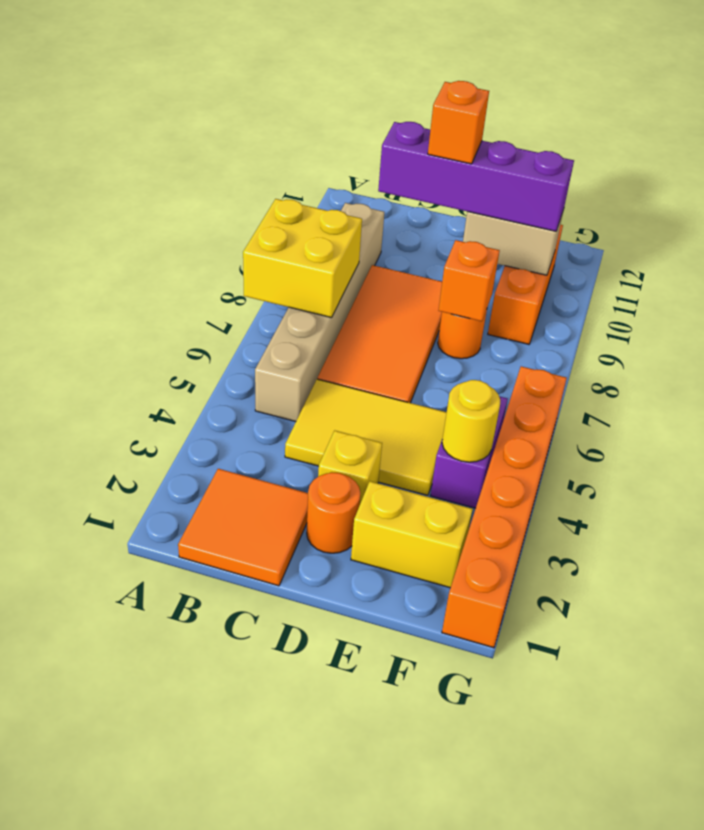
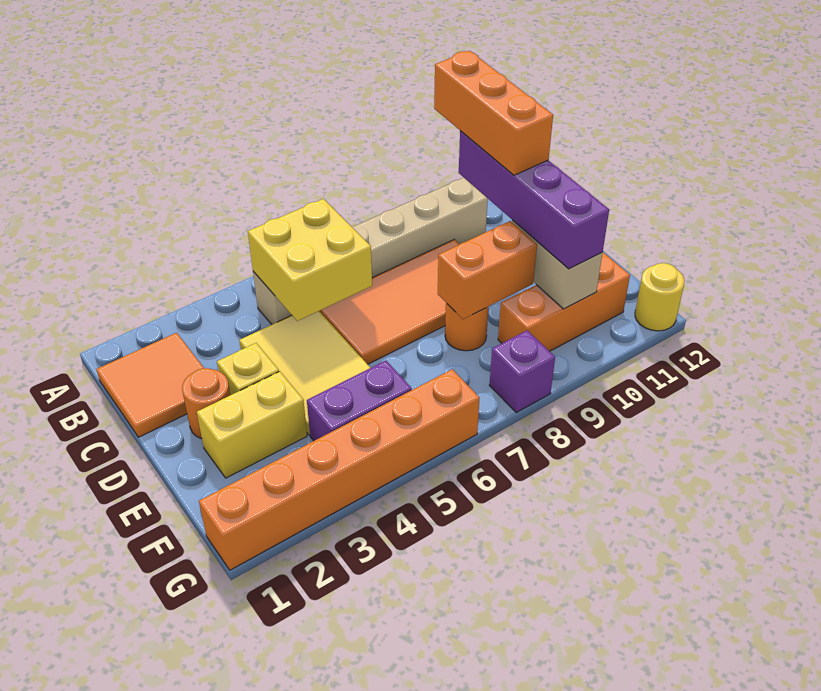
yellow 2x2 brick [243,199,362,318] -> yellow 2x2 brick moved to [248,199,372,321]
orange 1x1 brick [428,81,489,164] -> orange 1x3 brick [434,51,553,175]
yellow 1x2 brick [351,481,473,588] -> yellow 1x2 brick turned to [197,371,307,478]
orange 1x1 brick [438,240,500,321] -> orange 1x2 brick [438,221,537,319]
yellow 1x1 round brick [442,380,501,462] -> yellow 1x1 round brick moved to [635,263,684,331]
none -> purple 1x1 brick [489,331,555,412]

